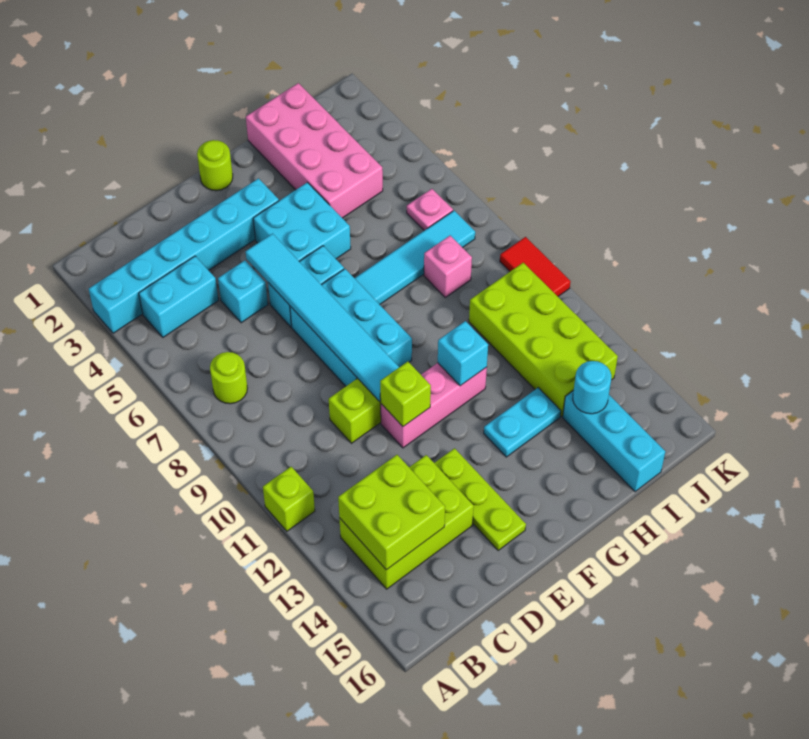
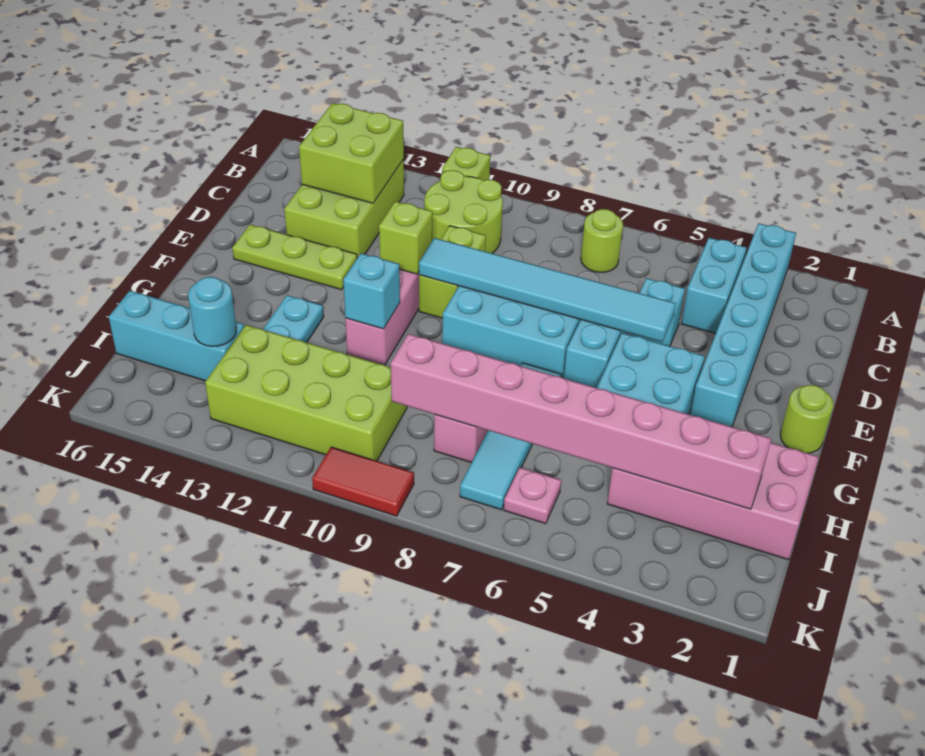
none -> lime 2x2 round brick [424,170,503,254]
none -> pink 1x8 brick [391,334,771,509]

